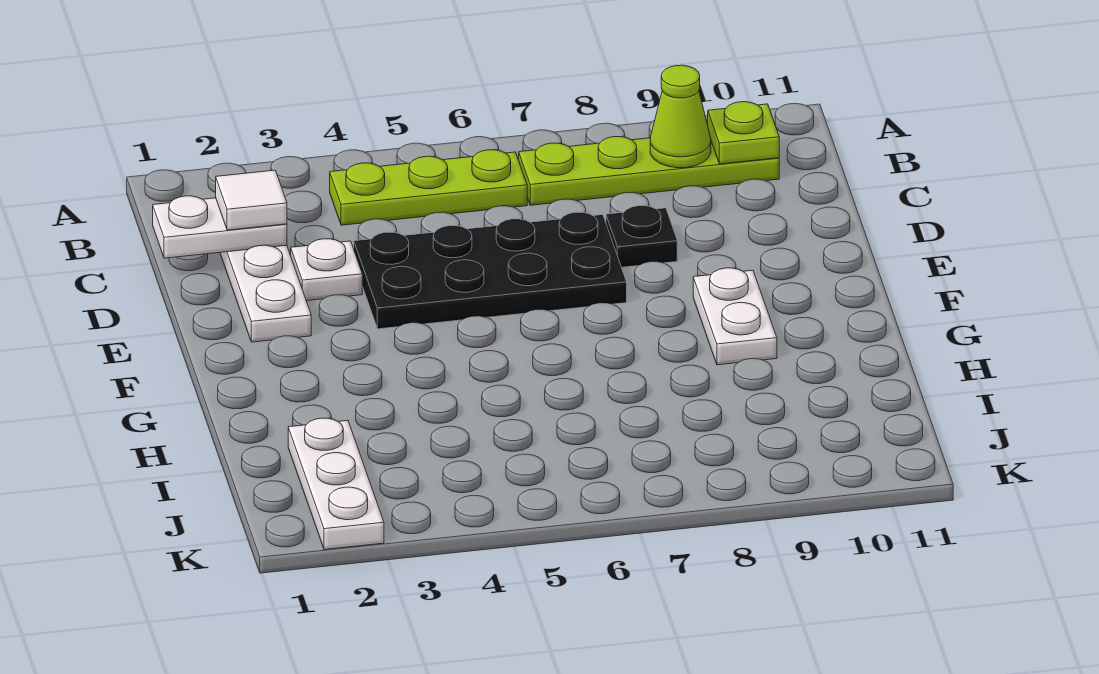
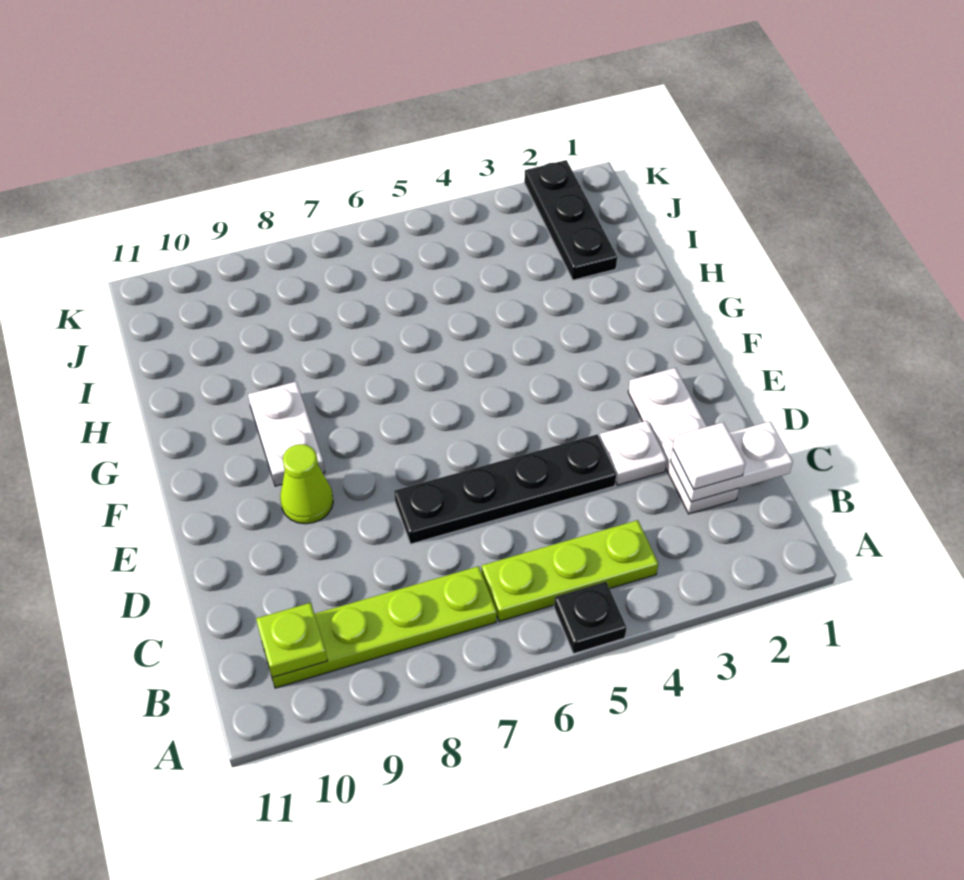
lime 1x1 cone [650,65,711,168] -> lime 1x1 cone moved to [280,444,333,524]
black 2x4 plate [354,212,627,329] -> black 1x4 plate [394,435,616,544]
black 1x1 plate [606,206,677,267] -> black 1x1 plate moved to [554,582,627,654]
white 1x3 plate [288,418,384,550] -> black 1x3 plate [524,160,617,280]

